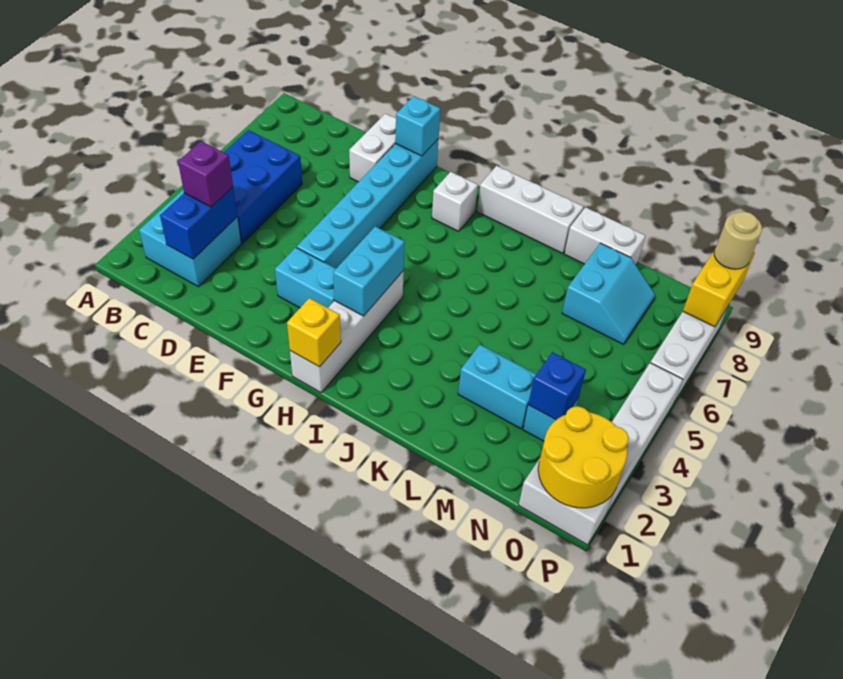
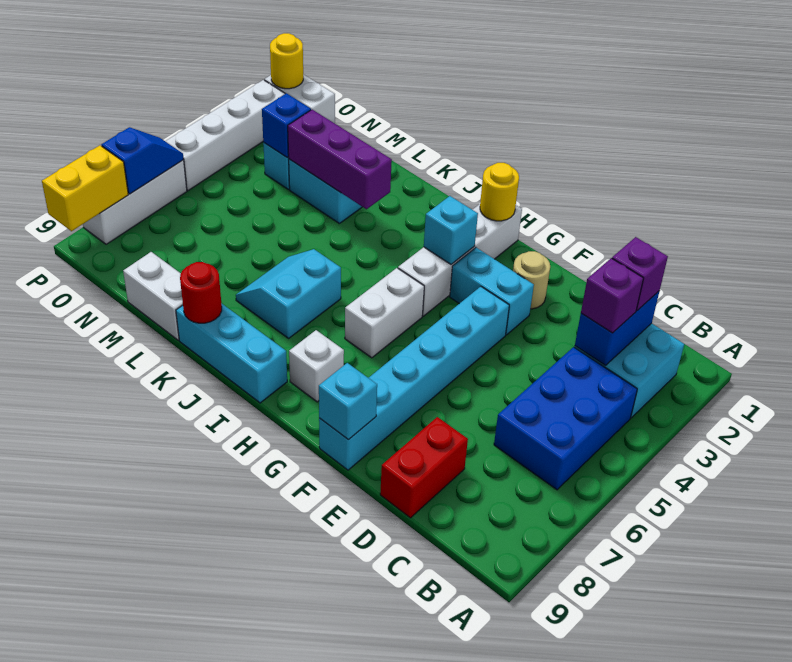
none -> purple 1x1 brick [612,237,668,311]
none -> red 1x2 brick [380,417,468,518]
white 1x2 brick [349,114,396,182] -> white 1x2 brick moved to [345,268,424,358]
yellow 1x1 brick [287,298,341,367] -> yellow 1x1 round brick [480,163,519,221]
cyan 1x2 brick [333,226,405,316] -> cyan 1x1 brick [424,196,478,264]
white 1x3 brick [477,166,584,254] -> cyan 1x3 brick [176,303,287,403]
none -> purple 1x3 brick [288,110,392,209]
none -> red 1x1 round brick [180,262,222,323]
cyan 2x2 slope [562,243,655,344] -> cyan 2x2 slope moved to [236,249,341,338]
yellow 2x2 round brick [538,406,629,508] -> yellow 1x1 round brick [270,33,303,89]
none -> blue 1x2 slope [102,127,184,194]
tan 1x1 round brick [714,212,762,269] -> tan 1x1 round brick moved to [513,251,550,309]

